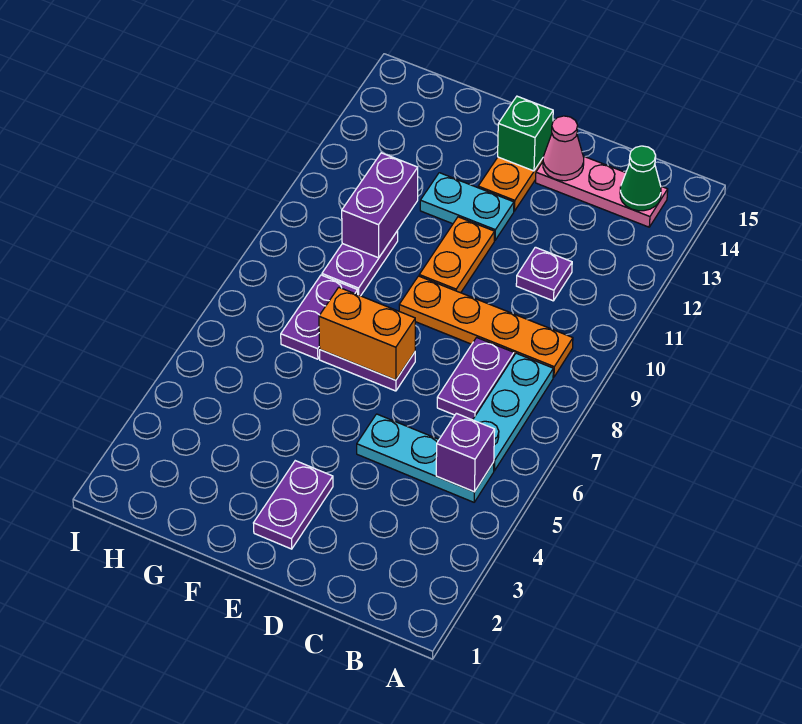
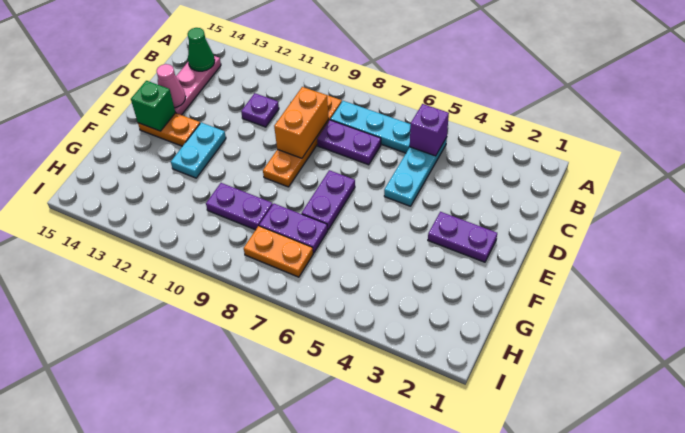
orange 1x2 brick [319,287,415,380] -> orange 1x2 brick moved to [274,87,329,158]
orange 1x2 plate [419,217,495,293] -> orange 1x2 plate moved to [244,226,313,277]
purple 1x2 brick [342,153,418,258] -> none

